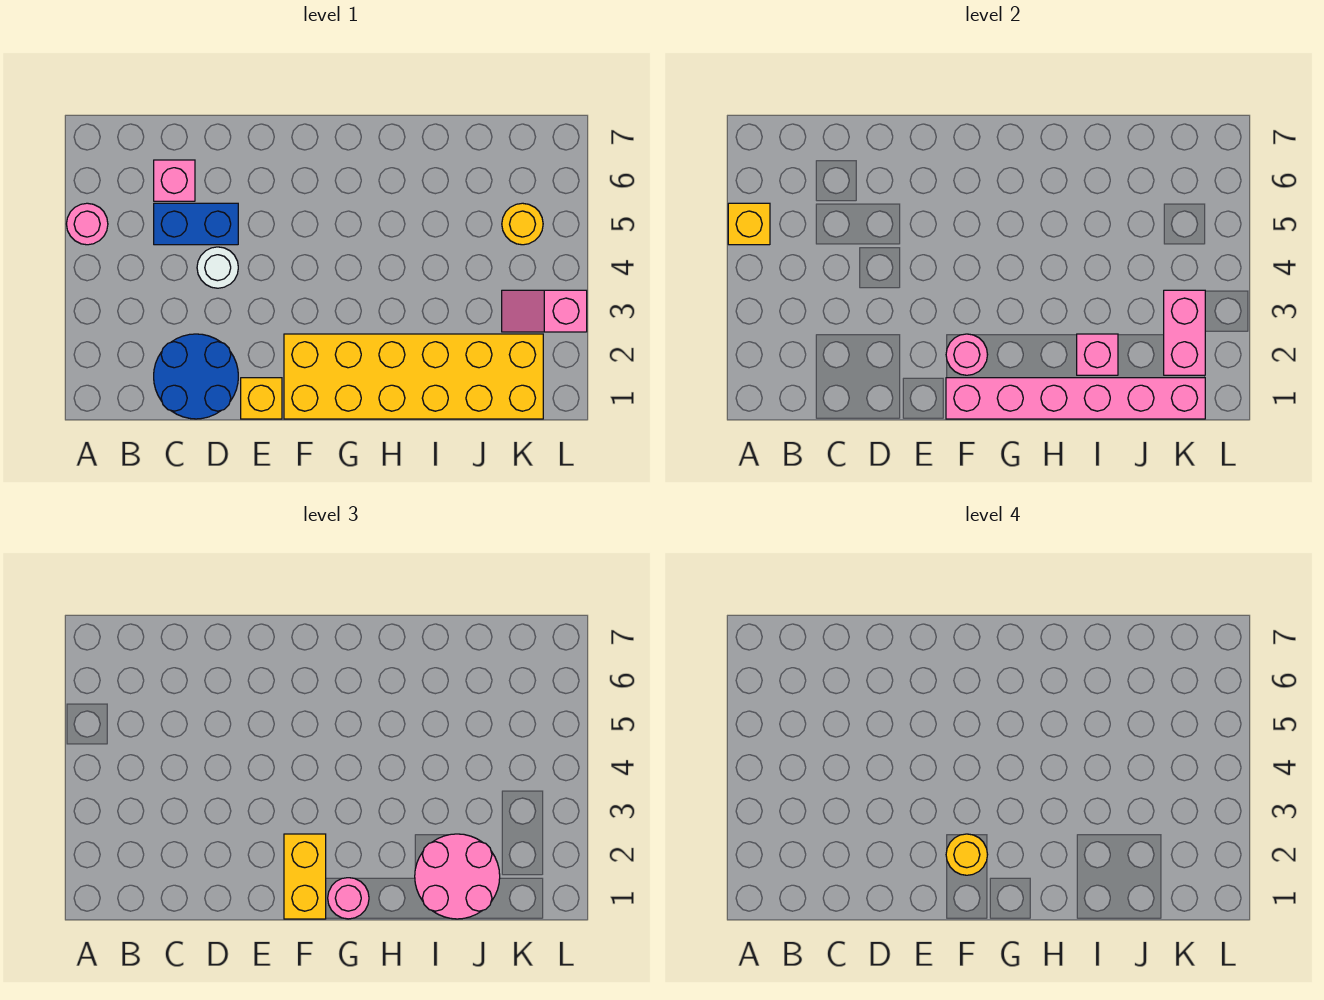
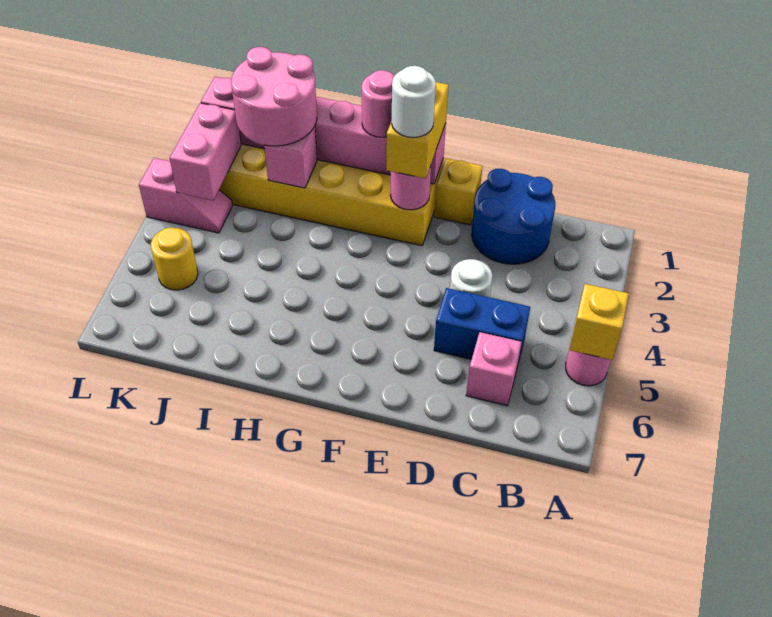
yellow 1x1 round brick [946,834,988,875] -> white 1x1 round brick [392,66,436,138]

